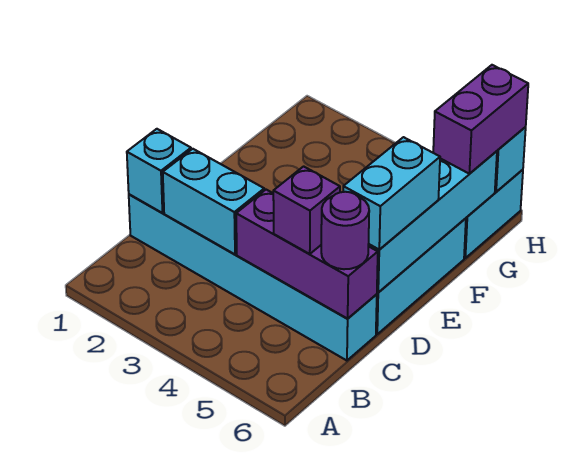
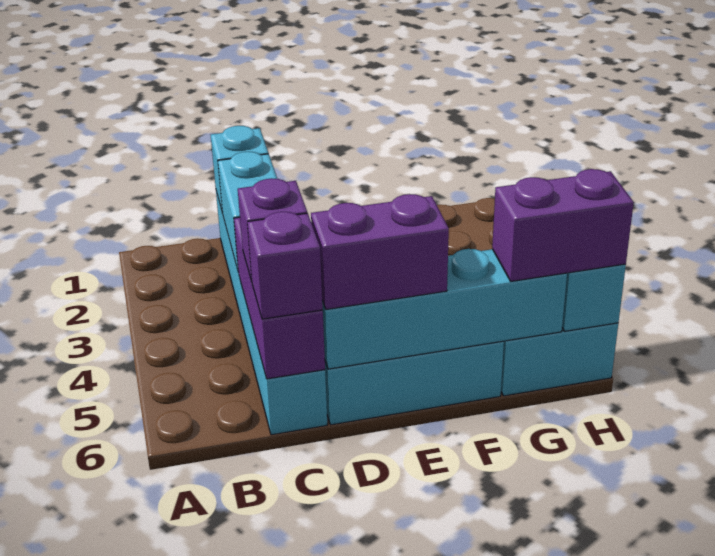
purple 1x1 round brick [321,192,369,269] -> purple 1x1 brick [247,212,323,319]
cyan 1x2 brick [343,137,440,250] -> purple 1x2 brick [311,194,449,309]

